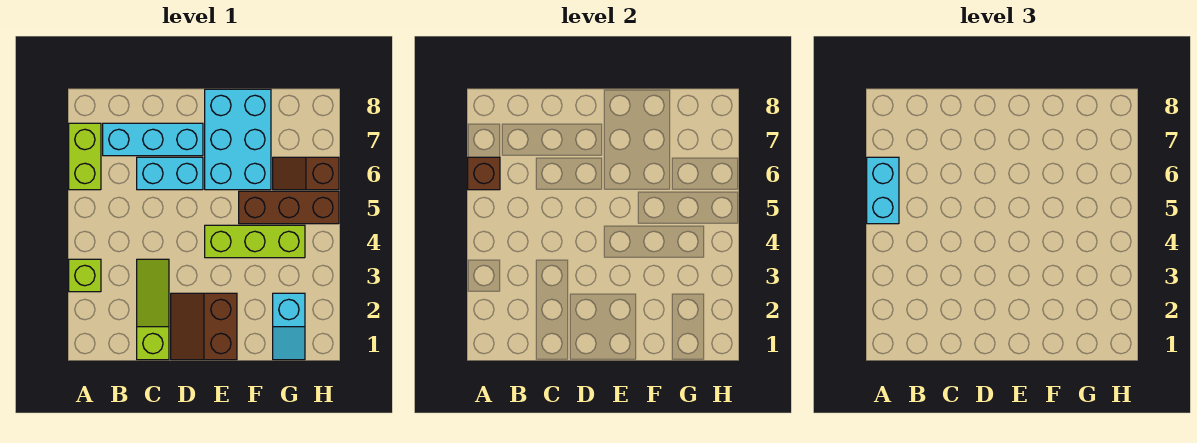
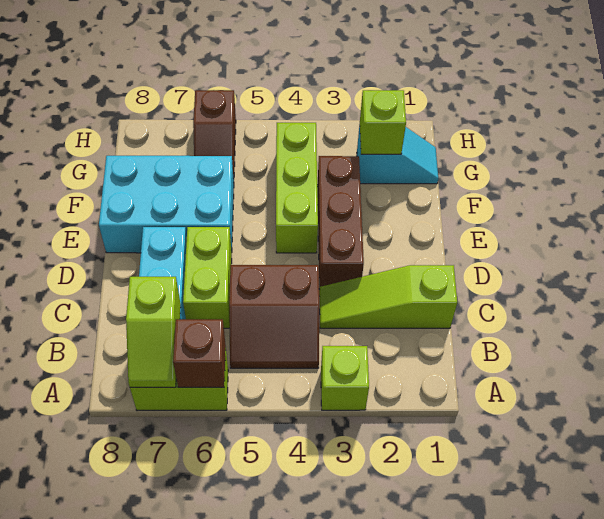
cyan 1x2 brick [867,157,899,224] -> none
none -> lime 1x2 slope [126,277,181,387]
cyan 1x2 brick [137,157,203,190] -> lime 1x2 brick [183,227,232,328]
brown 2x2 slope [171,293,237,360] -> brown 2x2 slope moved to [229,265,319,368]
brown 1x3 brick [239,191,339,224] -> brown 1x3 brick moved to [317,156,364,289]
none -> lime 1x1 brick [360,90,406,154]

